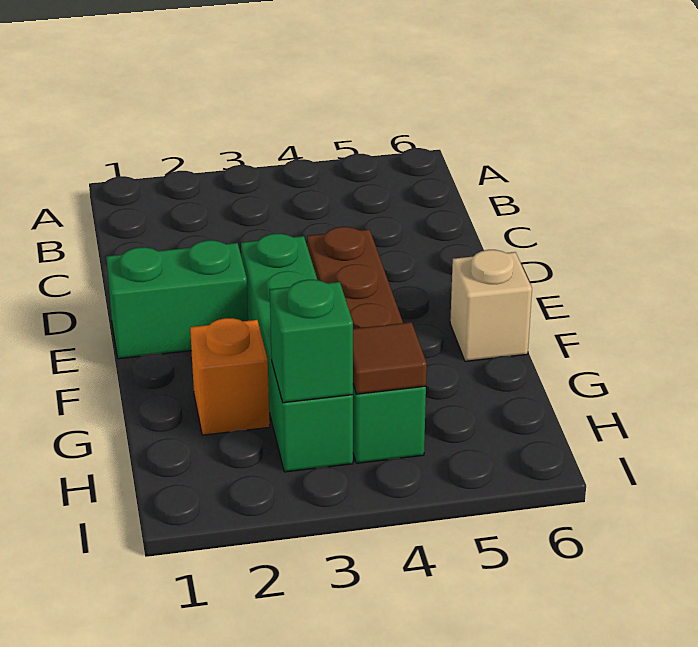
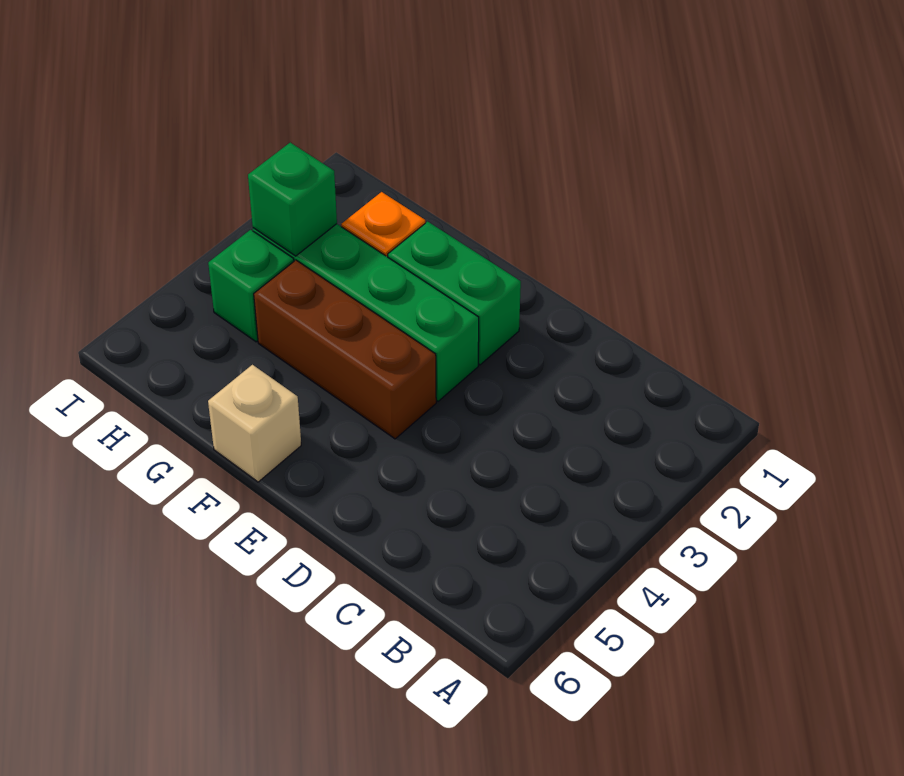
green 1x2 brick [106,240,248,359] -> green 1x2 brick turned to [388,222,521,365]
brown 1x1 tile [353,322,427,394] -> none

